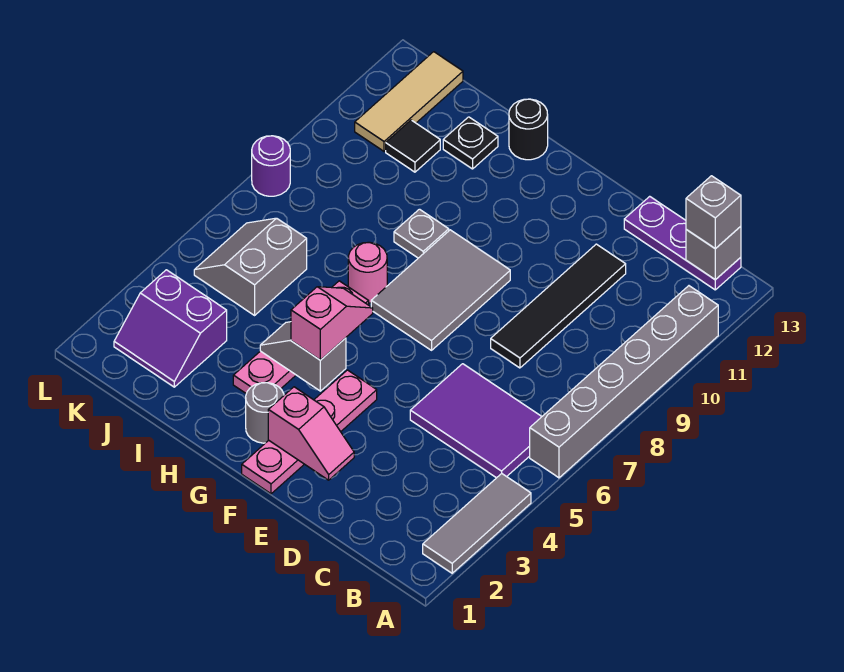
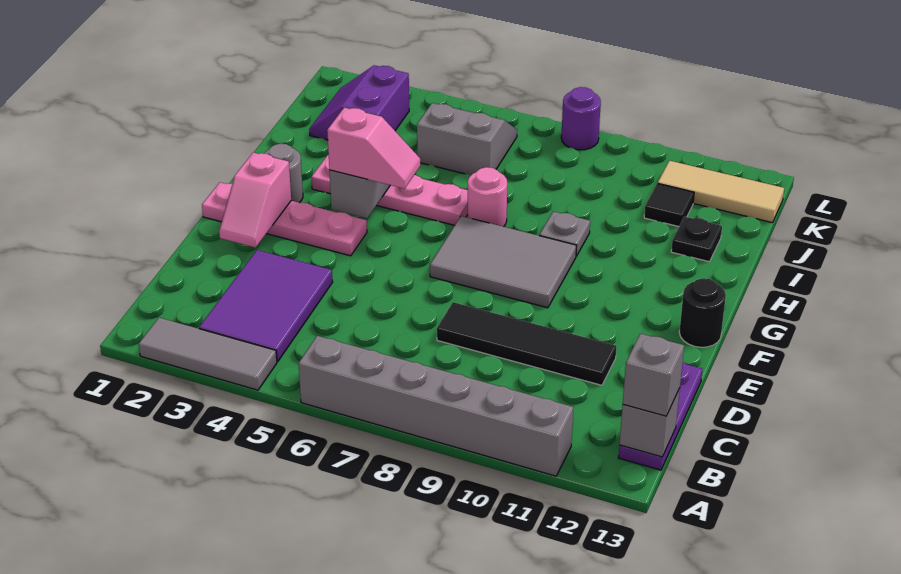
purple 2x3 tile [410,364,542,478] -> purple 2x3 tile moved to [199,250,333,362]
black 1x1 round brick [509,99,548,160] -> black 1x1 round brick moved to [679,278,726,347]

